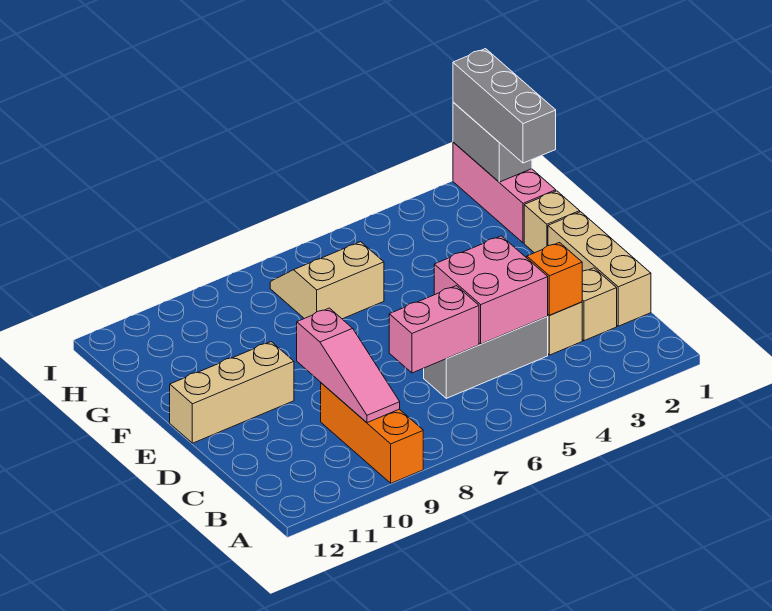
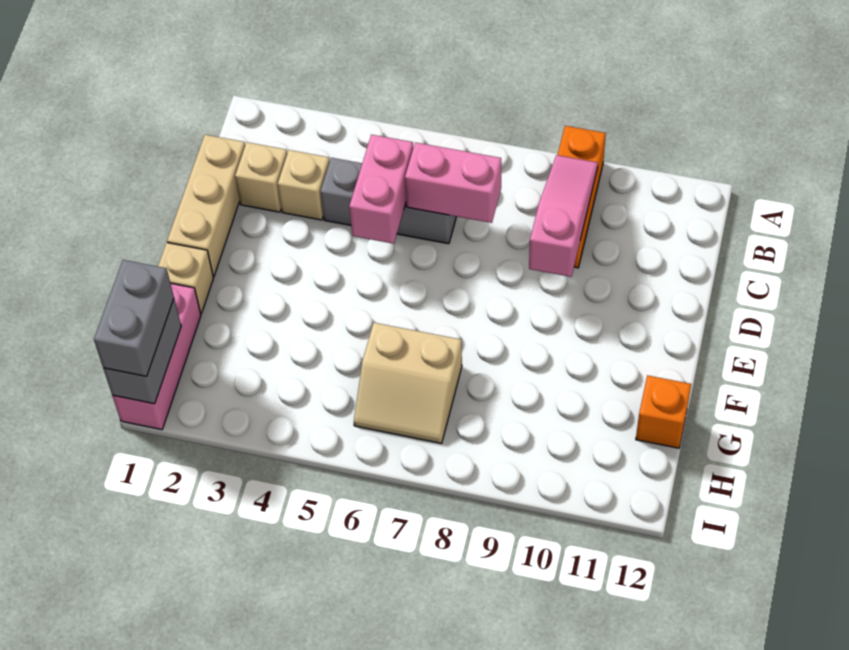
orange 1x1 brick [527,243,582,315] -> orange 1x1 brick moved to [636,375,691,448]
pink 2x2 brick [434,236,548,344] -> pink 1x2 brick [349,135,413,244]
tan 1x3 brick [170,342,294,443] -> none
grey 1x3 brick [453,49,556,163] -> grey 1x2 brick [94,260,174,376]

